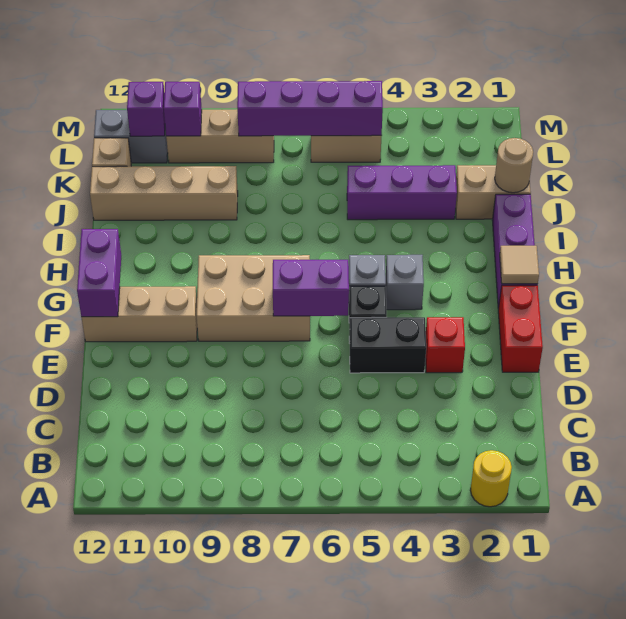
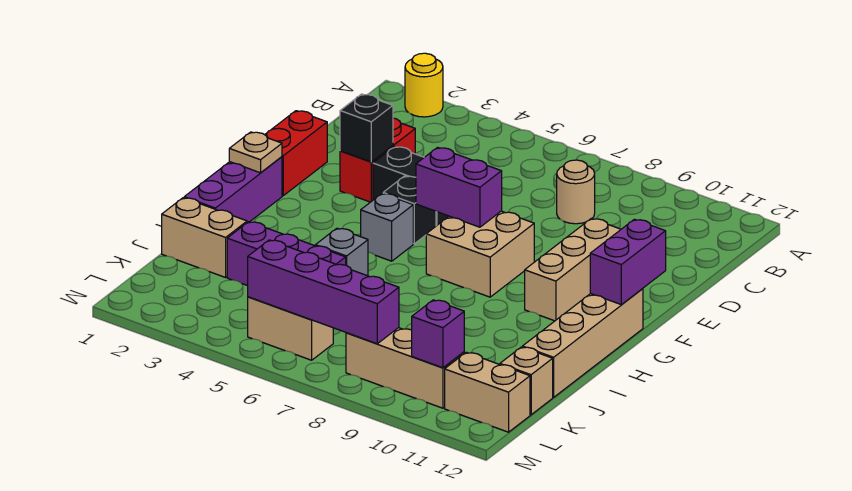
red 1x1 brick [426,317,465,373] -> red 1x2 brick [340,118,415,202]
none -> black 1x1 brick [340,94,393,162]
tan 2x3 brick [197,255,310,341] -> tan 2x2 brick [426,211,534,297]
tan 1x3 brick [81,286,197,342] -> tan 1x3 brick turned to [525,218,621,321]
tan 1x1 tile [500,246,539,284] -> tan 1x1 plate [229,132,282,173]
grey 1x1 brick [386,255,424,310] -> grey 1x1 brick moved to [315,228,368,276]
tan 1x1 round brick [495,138,533,193] -> tan 1x1 round brick moved to [557,160,595,224]
tan 1x4 brick [90,166,238,220] -> tan 1x4 brick turned to [523,289,643,397]
grey 1x2 brick [94,110,168,163] -> tan 1x2 brick [445,352,530,432]
purple 1x1 brick [127,82,165,136] -> none

